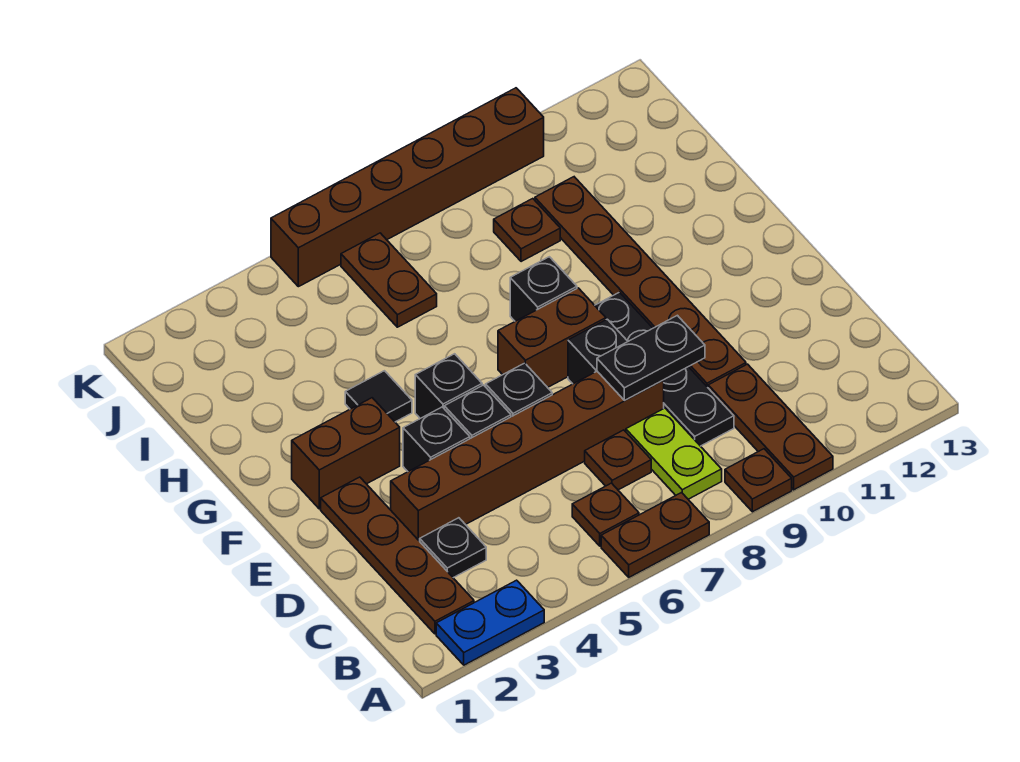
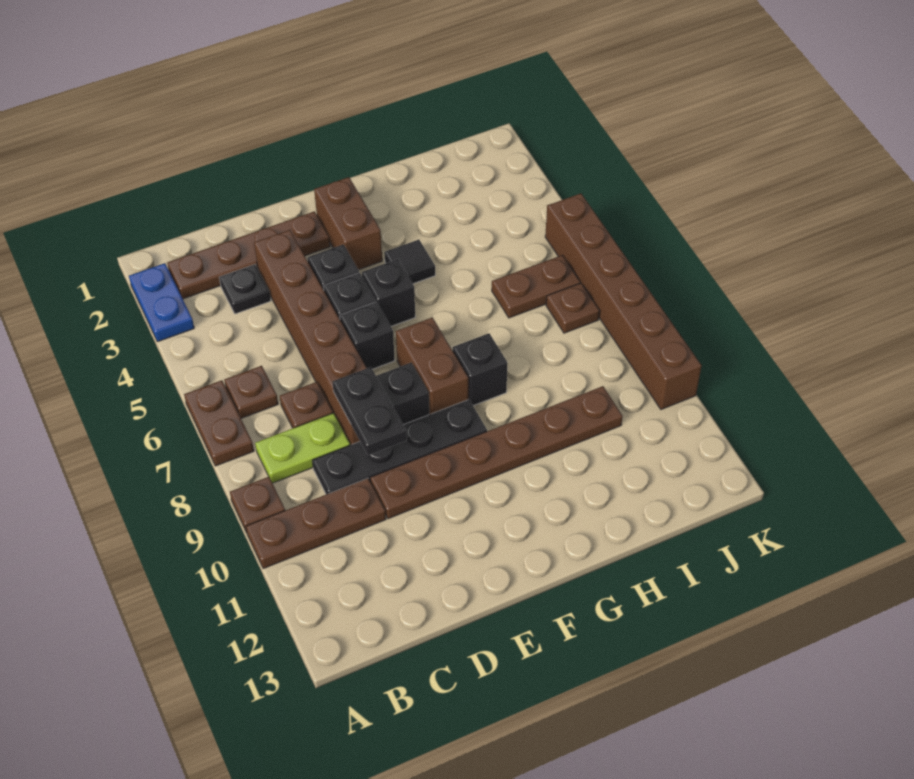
brown 1x1 plate [494,199,560,262] -> brown 1x1 plate moved to [546,283,600,333]

